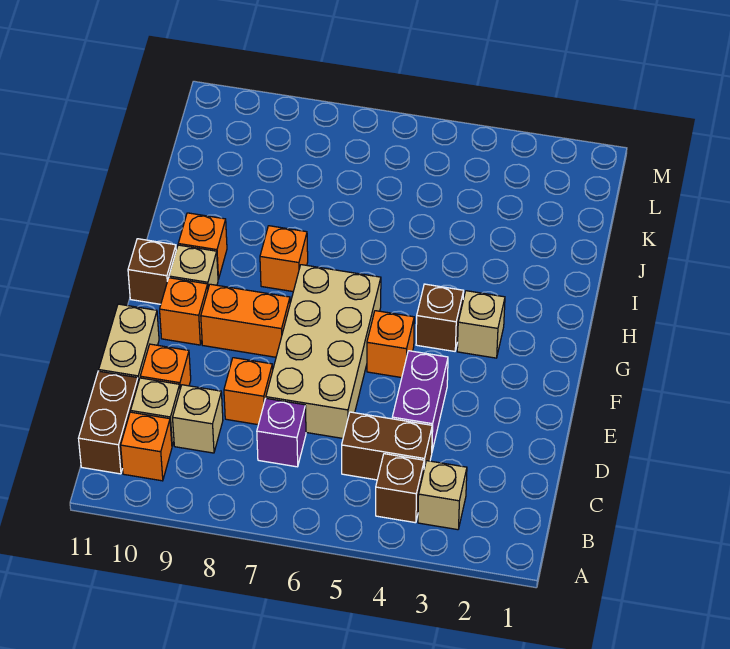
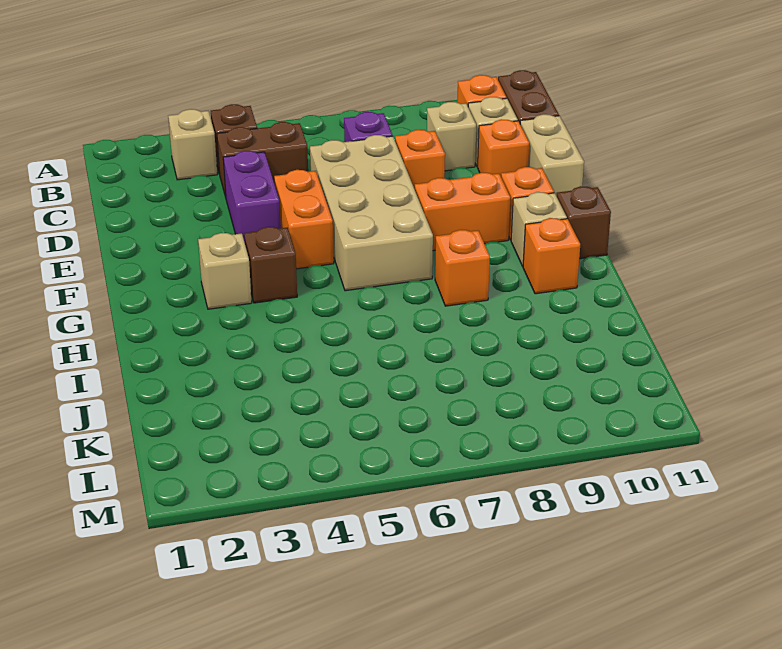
orange 1x1 brick [367,311,414,378] -> orange 1x2 brick [274,170,334,269]

